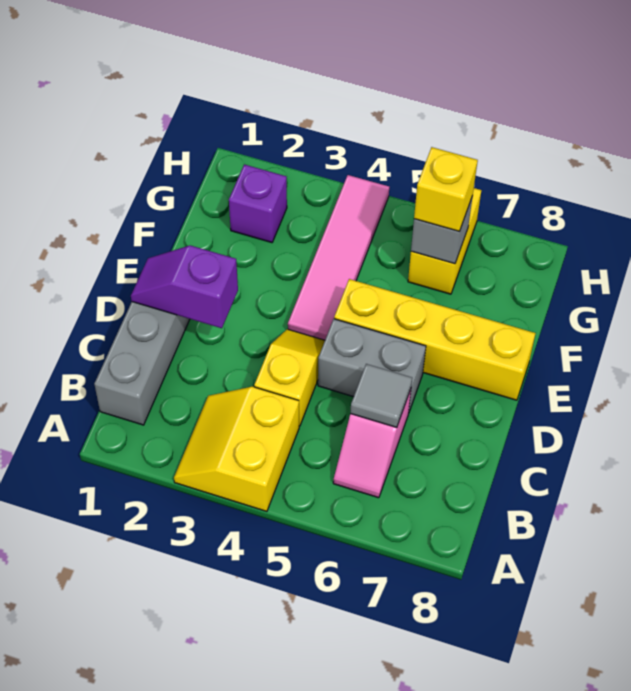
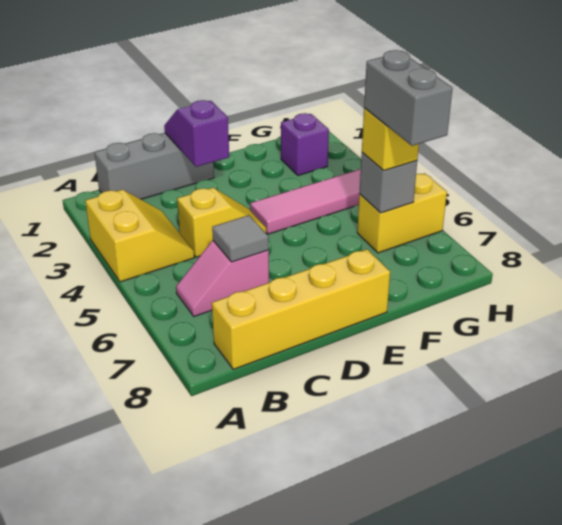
yellow 2x2 slope [174,387,299,511] -> yellow 2x2 slope turned to [85,190,194,282]
grey 1x2 brick [318,319,426,412] -> grey 1x2 brick moved to [364,50,453,146]
yellow 1x4 brick [334,279,536,400] -> yellow 1x4 brick turned to [212,249,390,369]

